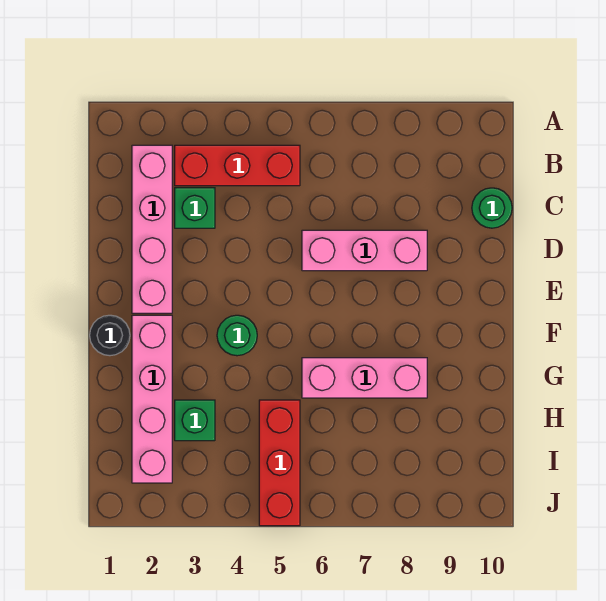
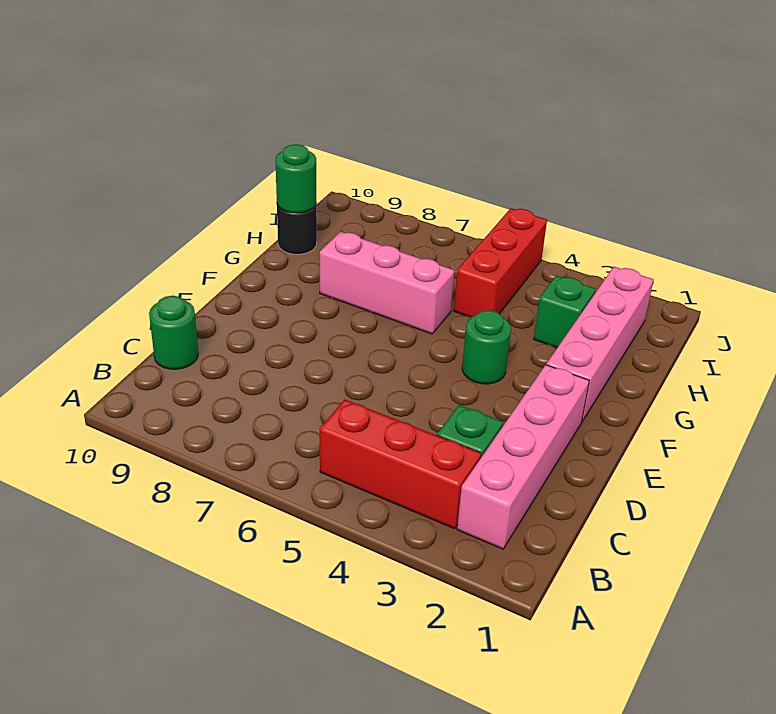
pink 1x3 brick [302,230,427,271] -> none
black 1x1 round brick [90,315,130,356] -> black 1x1 round brick moved to [277,205,317,254]
none -> green 1x1 round brick [275,144,316,213]

